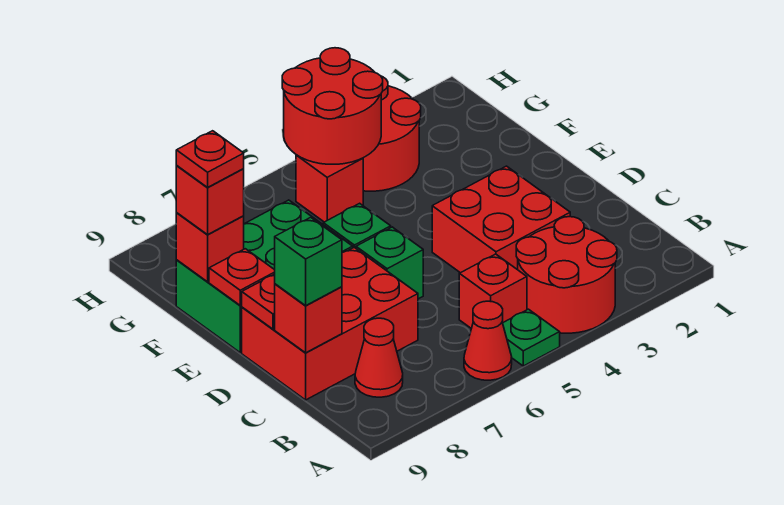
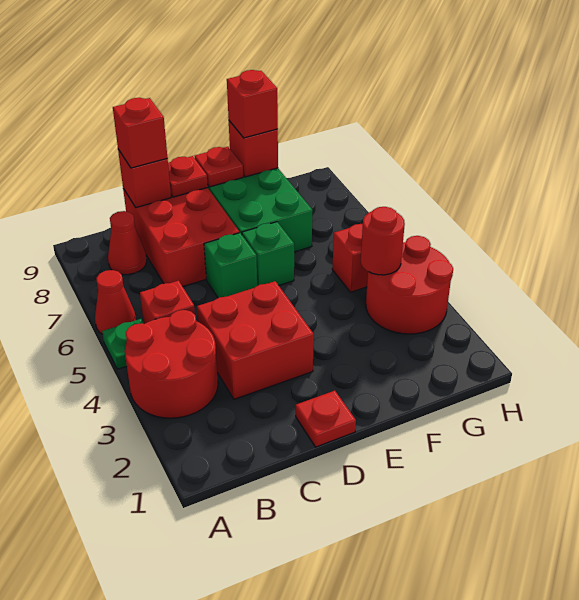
green 1x1 brick [275,217,342,306] -> red 1x1 brick [113,98,167,168]
red 1x1 plate [176,131,244,187] -> red 1x1 plate moved to [296,391,356,447]
red 2x2 round brick [282,48,383,164] -> red 1x1 round brick [361,207,405,275]

